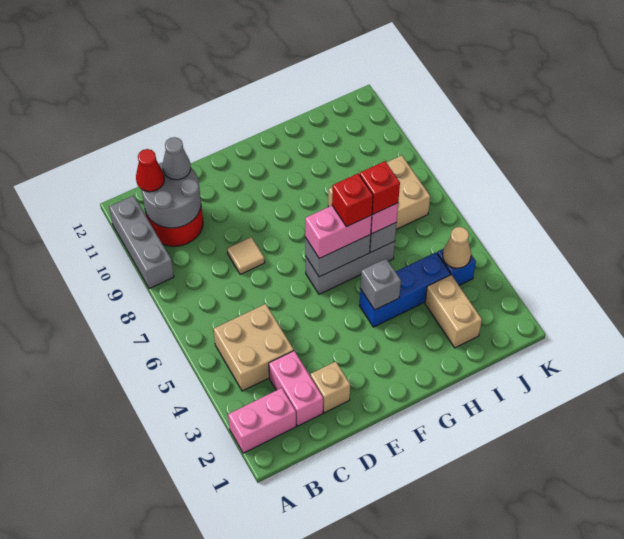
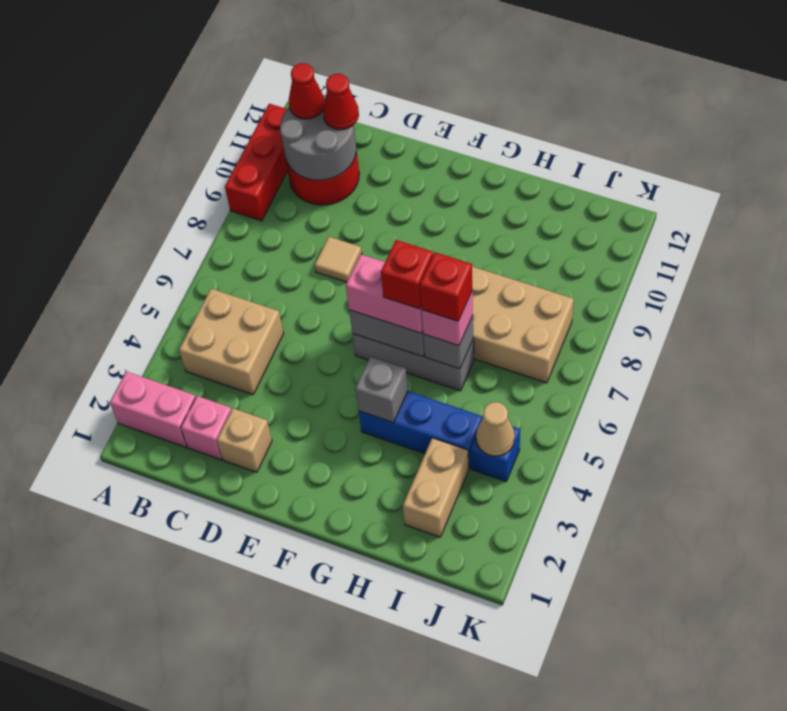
grey 1x3 brick [109,196,174,289] -> red 1x3 brick [225,104,288,221]
pink 1x2 brick [269,351,323,426] -> pink 1x1 brick [181,396,231,460]
grey 1x1 cone [163,137,191,180] -> red 1x1 cone [323,74,359,130]

